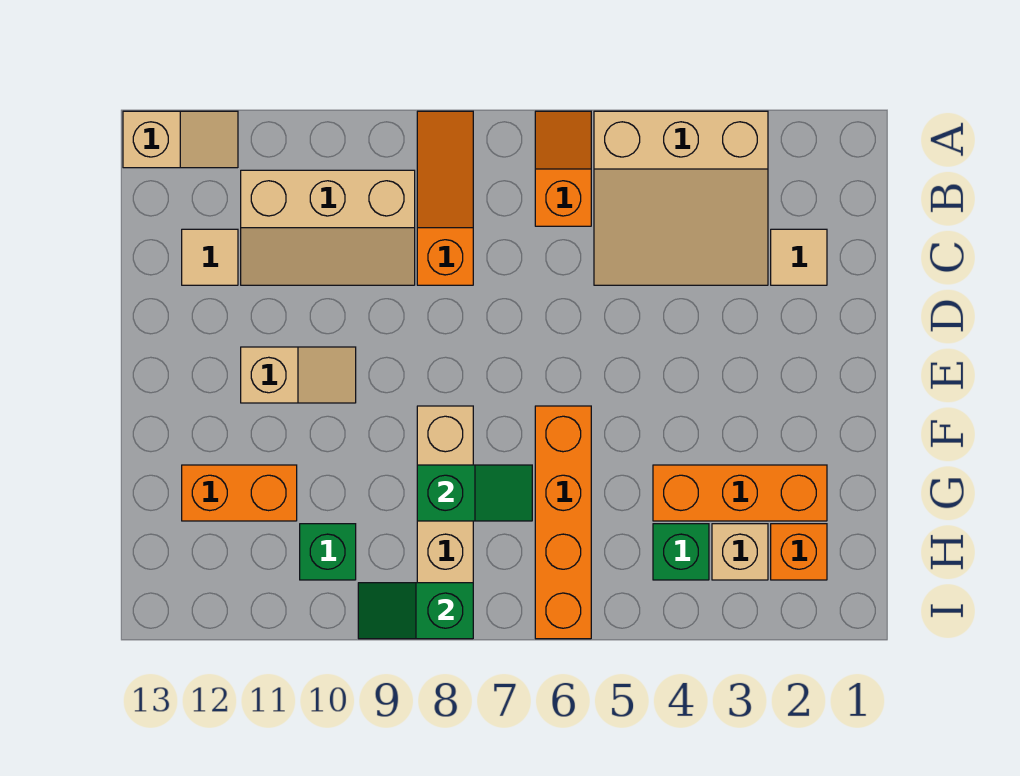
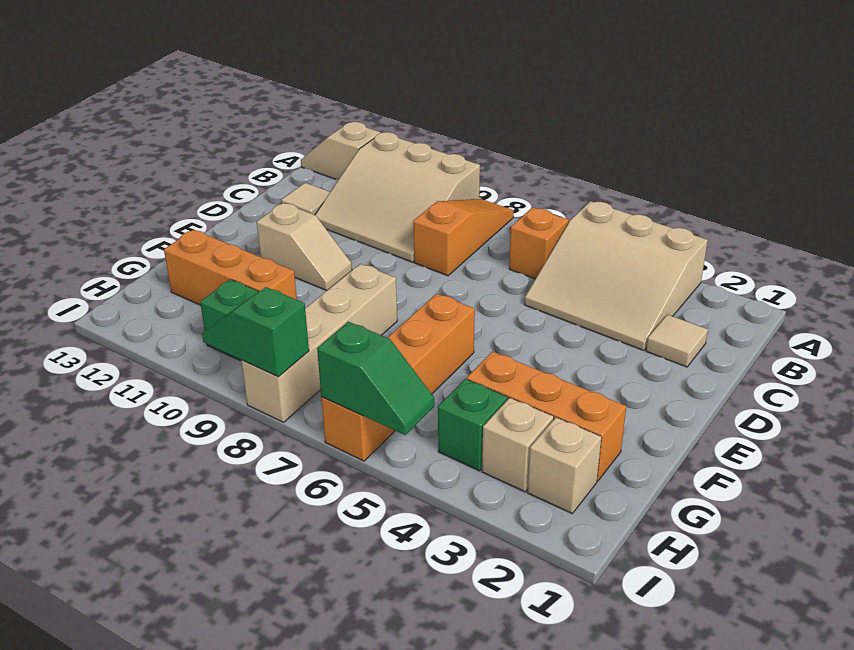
tan 1x2 slope [123,111,238,168] -> tan 1x2 slope turned to [301,122,381,180]
tan 2x3 slope [241,170,415,285] -> tan 3x3 slope [315,132,480,262]
green 1x2 slope [417,465,532,521] -> green 1x2 slope moved to [317,322,434,435]
orange 1x2 brick [182,465,297,521] -> orange 1x3 brick [164,230,297,305]
orange 1x1 brick [771,524,827,580] -> tan 1x1 brick [527,417,602,513]

